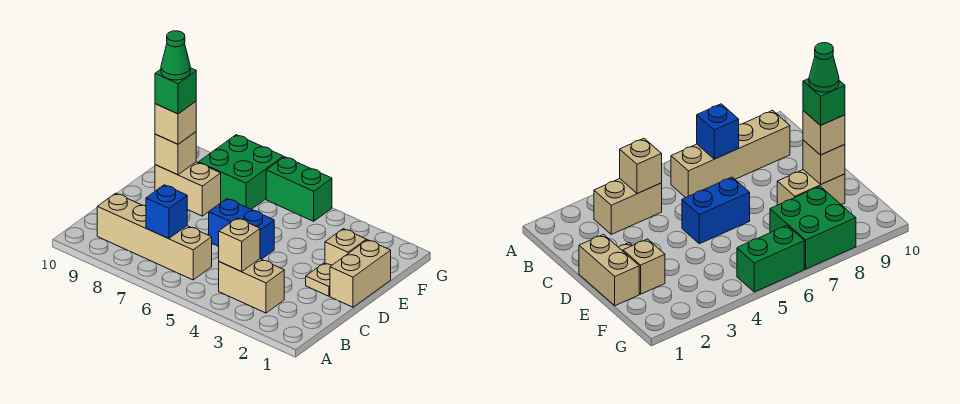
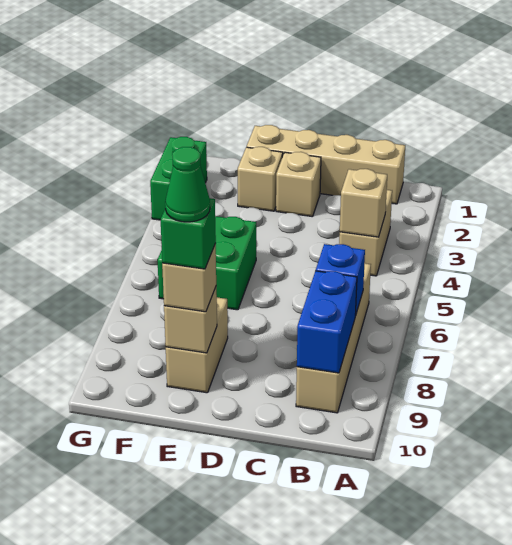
tan 1x2 brick [330,240,391,307] -> tan 1x4 brick [247,125,405,204]
tan 1x1 plate [306,263,332,296] -> tan 1x1 brick [276,152,321,217]
blue 1x2 brick [209,199,274,259] -> blue 1x2 brick moved to [297,271,357,373]
green 2x2 brick [199,135,283,209] -> green 2x2 brick moved to [158,216,256,310]
green 1x2 brick [266,157,332,221] -> green 1x2 brick moved to [150,137,207,220]

